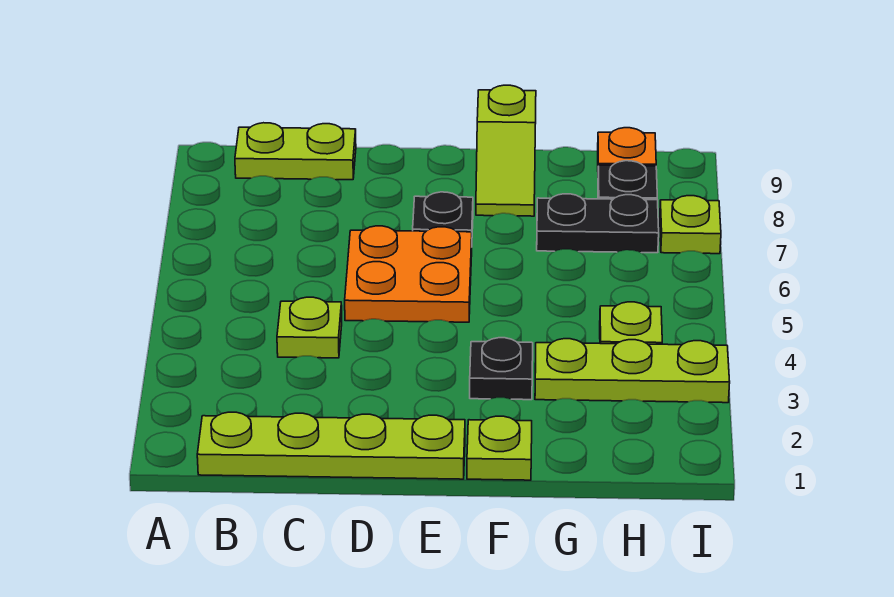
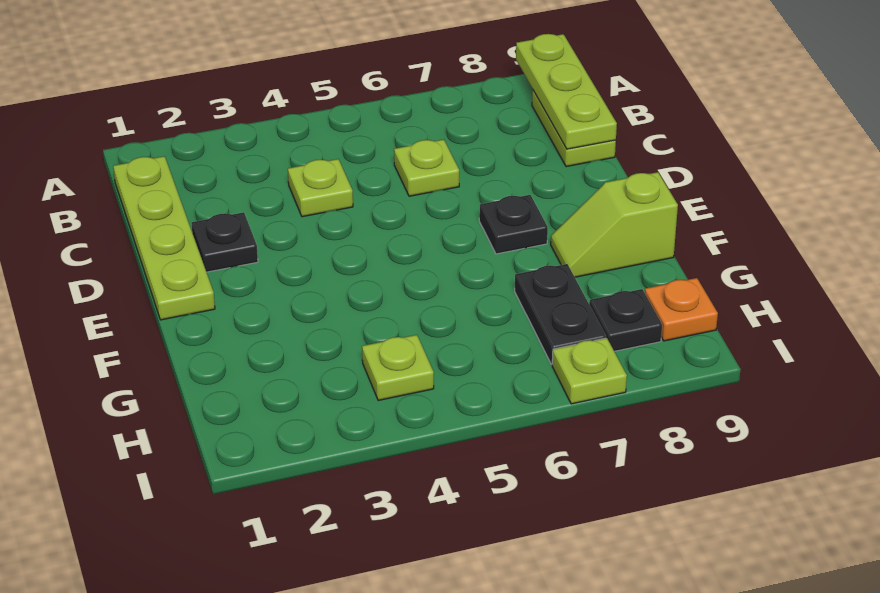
orange 2x2 plate [345,226,472,322] -> none
lime 1x1 plate [467,416,532,480] -> lime 1x1 plate moved to [394,140,459,196]
black 1x1 plate [470,338,533,400] -> black 1x1 plate moved to [191,212,258,272]
lime 1x3 plate [535,339,730,403] -> lime 1x3 plate moved to [516,34,617,149]

